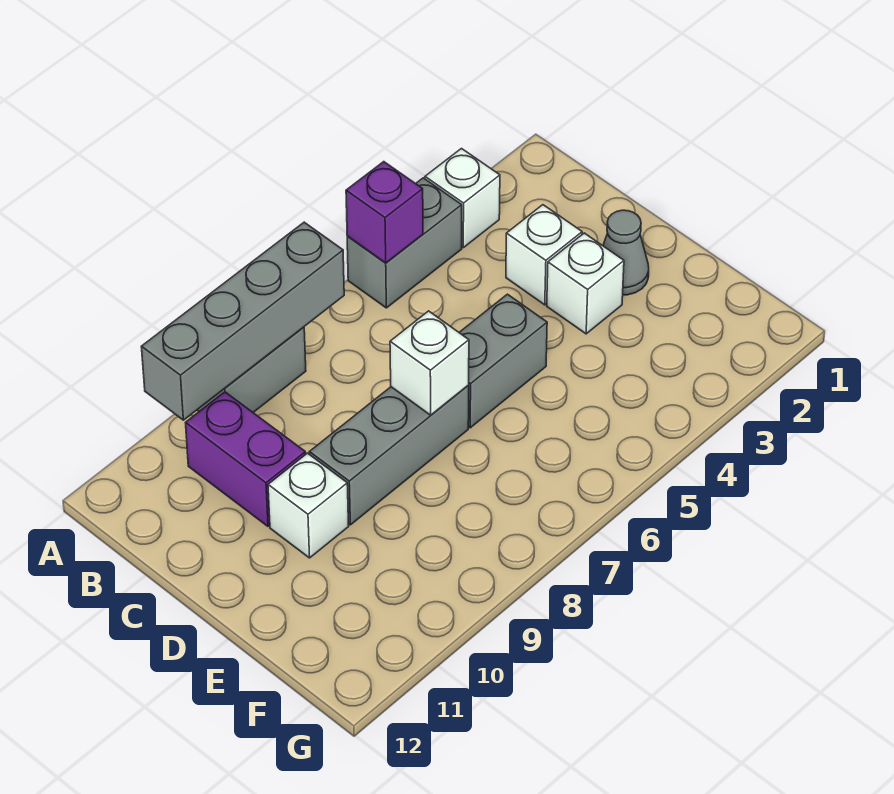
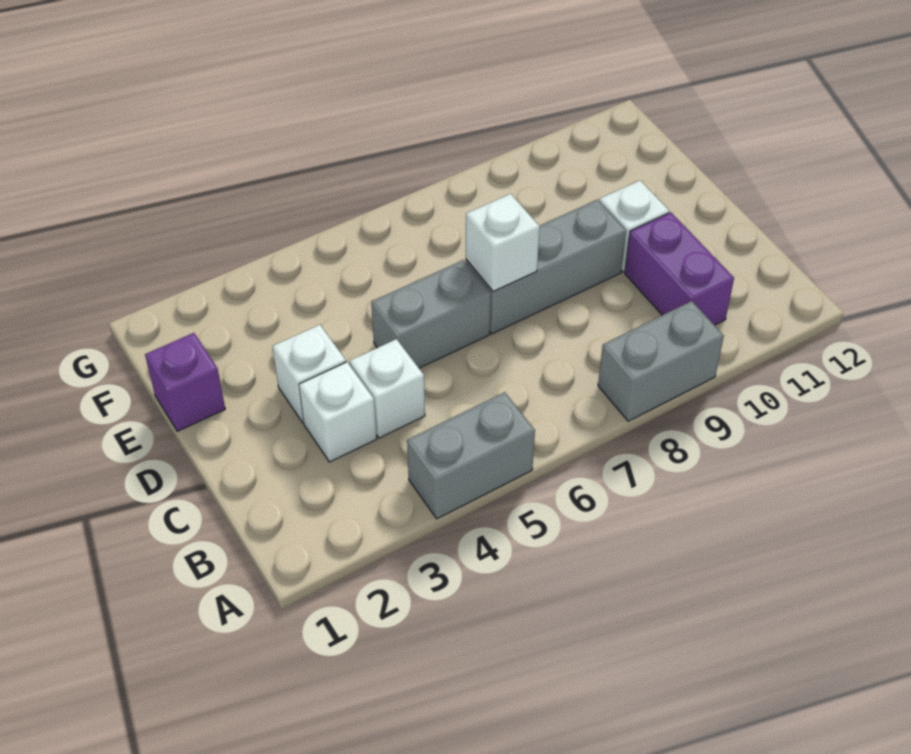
white 1x1 brick [425,149,500,248] -> white 1x1 brick moved to [350,339,425,438]
purple 1x1 brick [346,162,423,263] -> purple 1x1 brick moved to [145,333,225,431]
grey 1x4 brick [141,222,344,420] -> none
grey 1x1 cone [603,210,649,295] -> none

